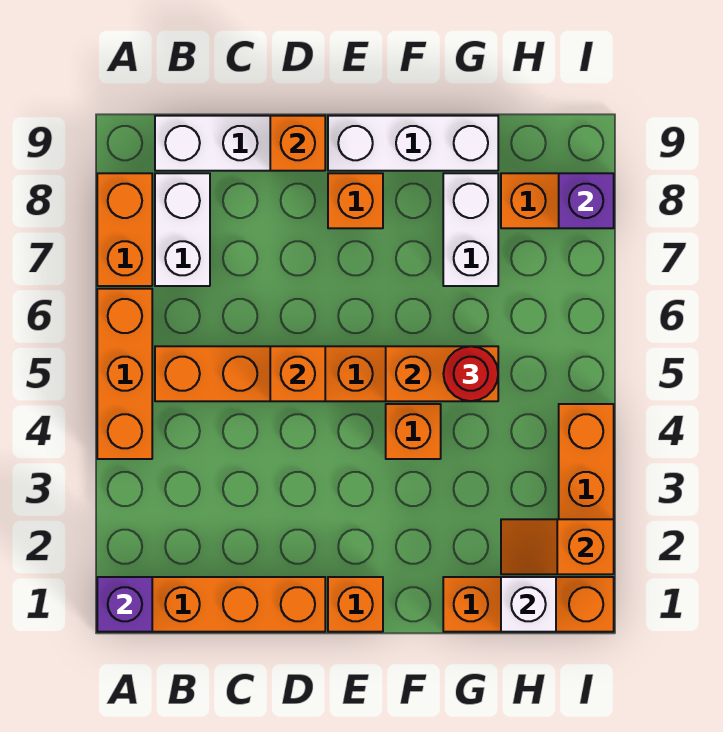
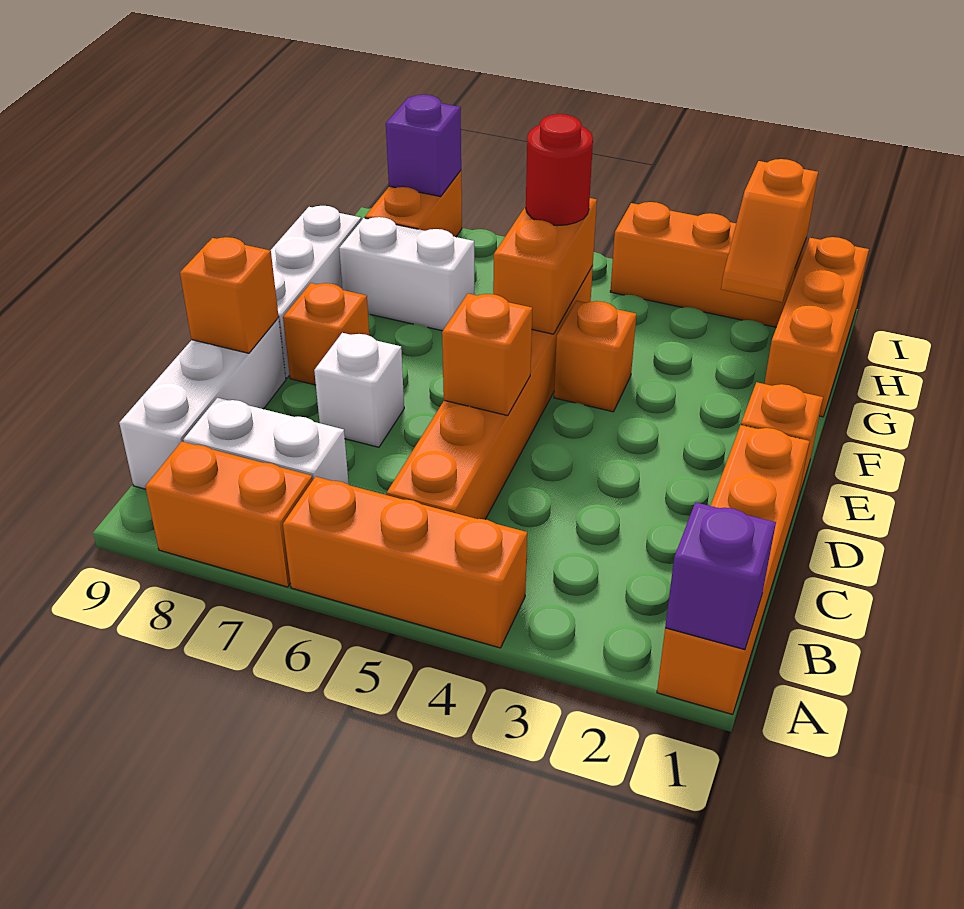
white 1x1 brick [501,577,556,632] -> white 1x1 brick moved to [314,333,404,447]

